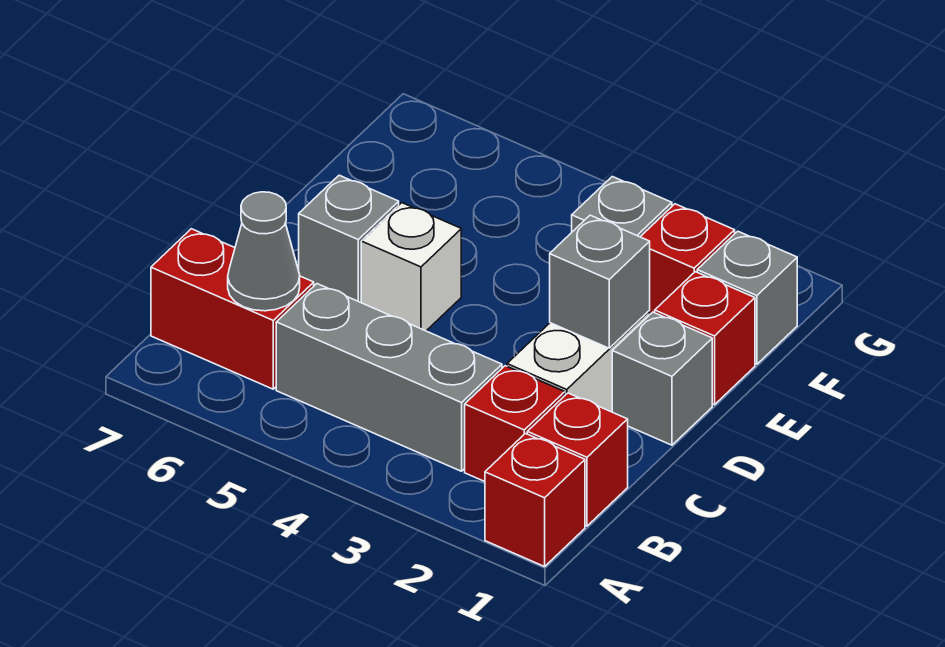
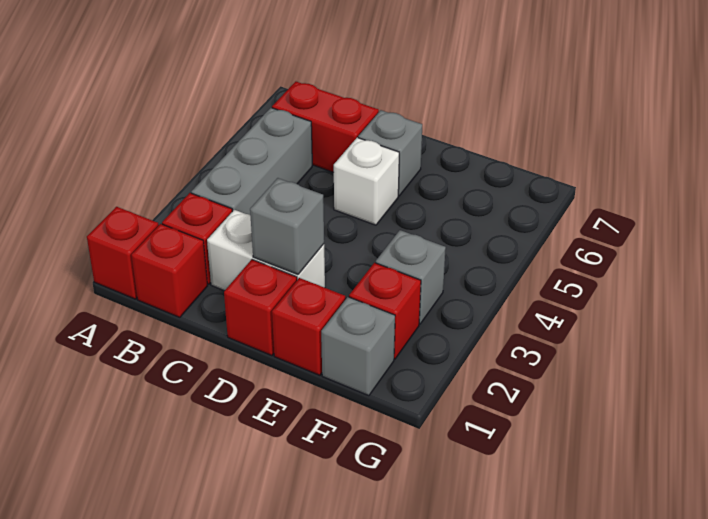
red 1x2 brick [151,229,314,389] -> red 1x2 brick turned to [272,82,379,172]
grey 1x1 cone [228,192,300,311] -> none
grey 1x1 brick [612,312,712,445] -> red 1x1 brick [224,260,297,356]

